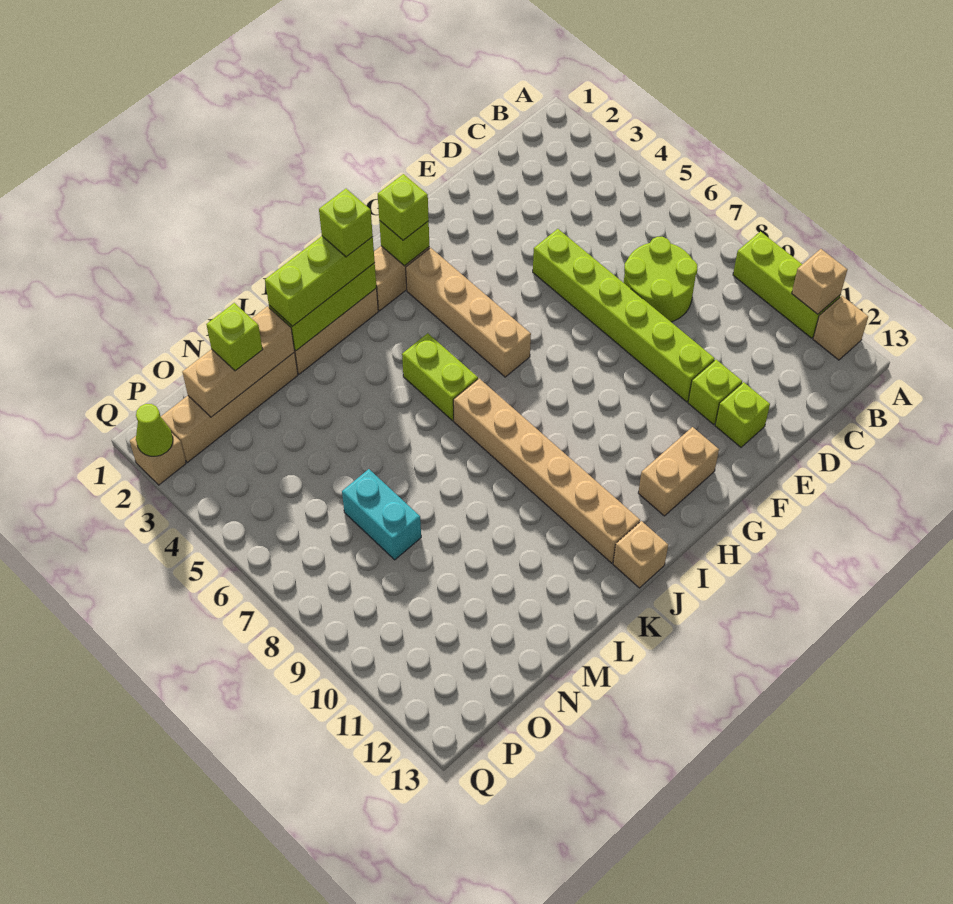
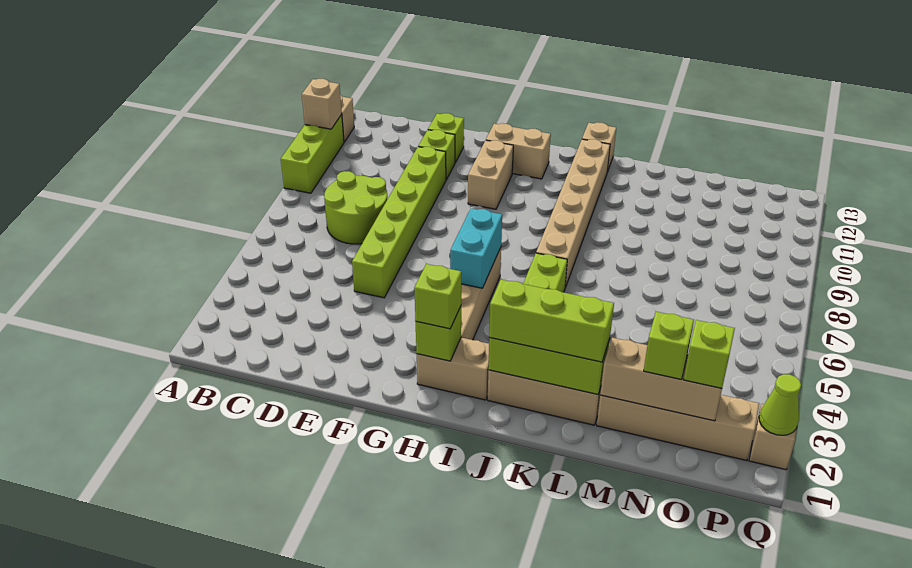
none -> tan 1x2 brick [468,140,513,209]
lime 1x1 brick [319,189,373,257] -> lime 1x1 brick moved to [684,320,735,388]
cyan 1x2 brick [342,469,421,560] -> cyan 1x2 brick moved to [450,208,502,288]

